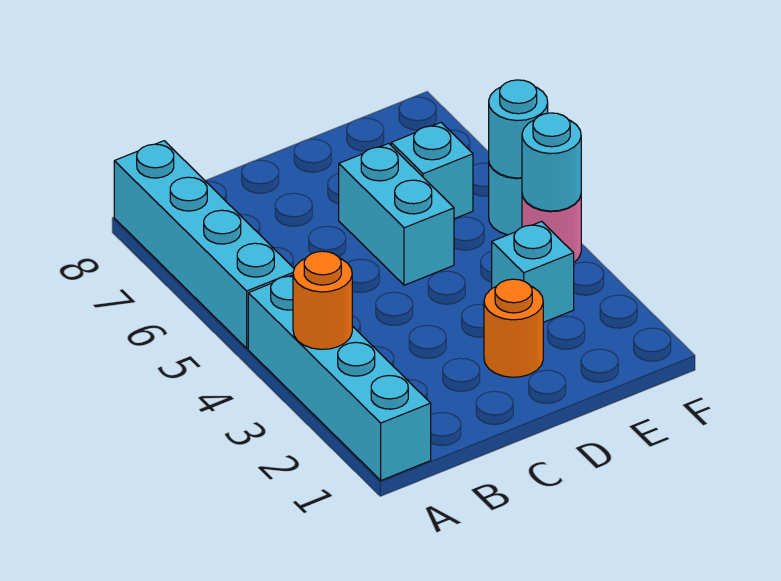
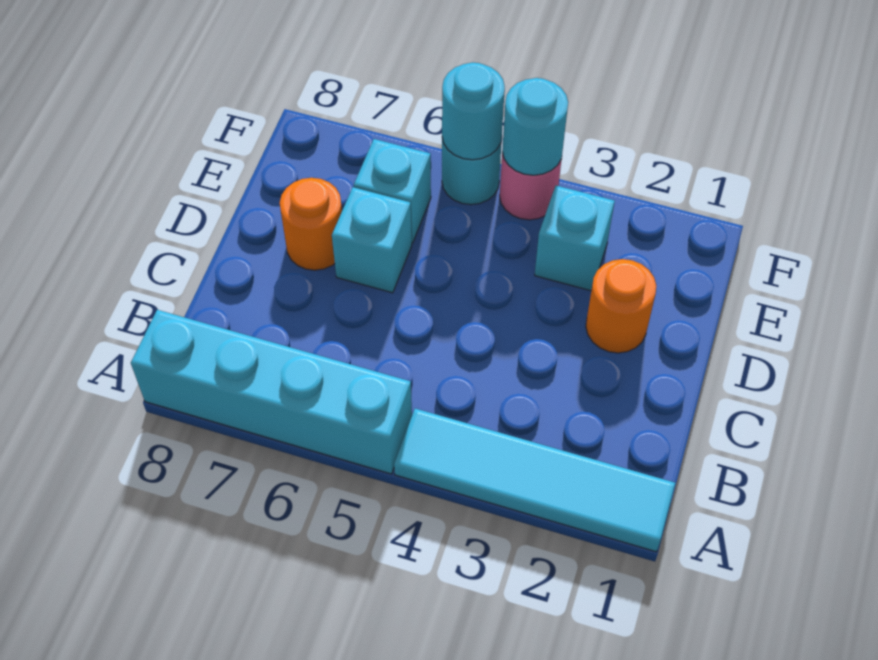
cyan 1x4 brick [248,275,431,480] -> cyan 1x4 tile [394,408,675,552]
orange 1x1 round brick [293,251,352,349] -> orange 1x1 round brick moved to [280,178,342,270]
cyan 1x2 brick [339,143,454,285] -> cyan 1x1 brick [332,187,412,293]

